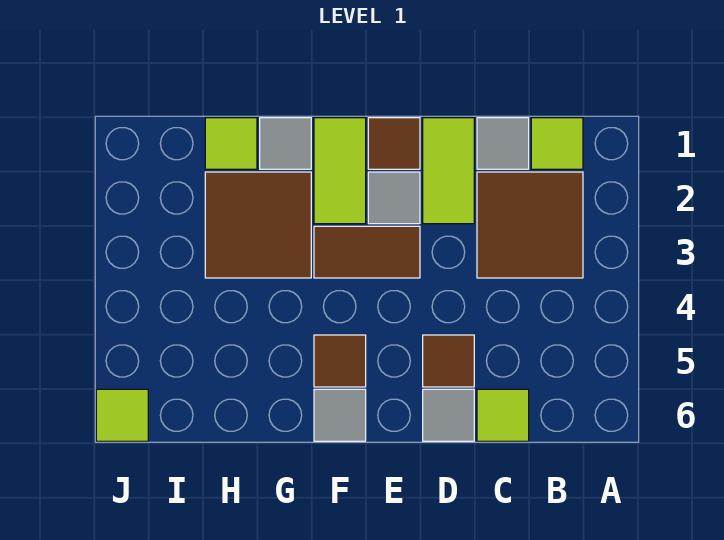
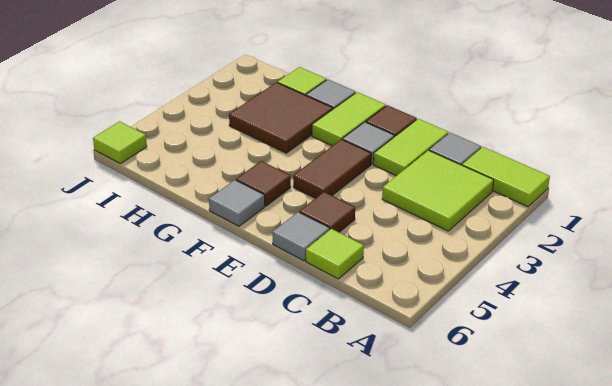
lime 1x1 tile [531,118,583,169] -> lime 1x2 tile [462,147,550,207]
brown 2x2 tile [477,172,583,278] -> lime 2x2 tile [382,150,494,231]
brown 1x2 tile [314,226,420,278] -> brown 1x2 tile turned to [293,139,371,198]

